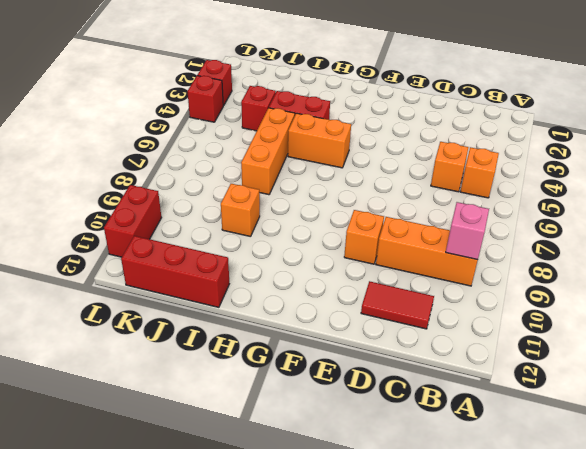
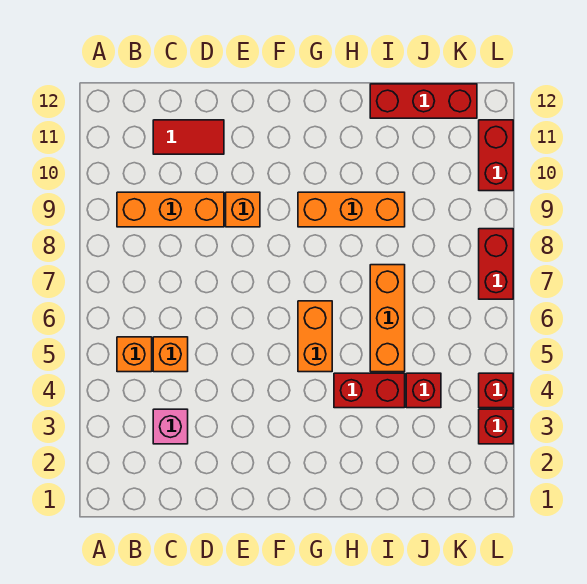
pink 1x1 brick [446,202,489,260] -> pink 1x1 brick moved to [153,409,188,444]
orange 1x2 brick [288,113,351,168] -> orange 1x2 brick turned to [298,301,332,372]
orange 1x1 brick [221,184,260,237] -> orange 1x3 brick [298,192,405,227]
none -> red 1x2 brick [479,229,513,299]

